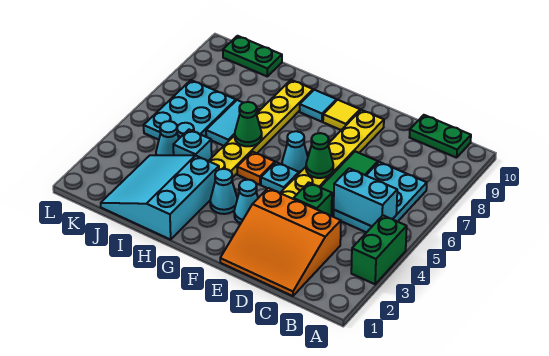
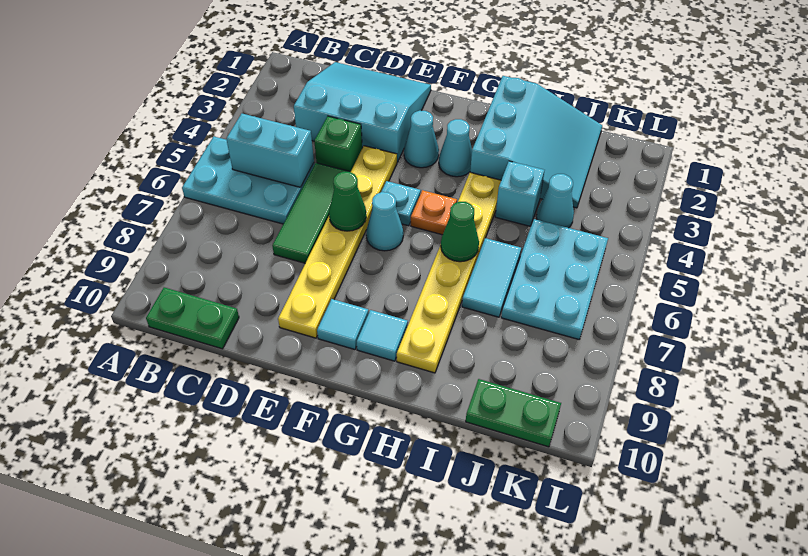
green 1x2 brick [351,215,407,284] -> none
cyan 2x3 plate [333,162,427,233] -> cyan 2x3 plate turned to [182,137,314,224]
orange 3x3 slope [220,188,341,296] -> cyan 3x3 slope [294,62,431,162]
yellow 1x1 tile [323,100,360,130] -> cyan 1x1 tile [317,299,369,350]

